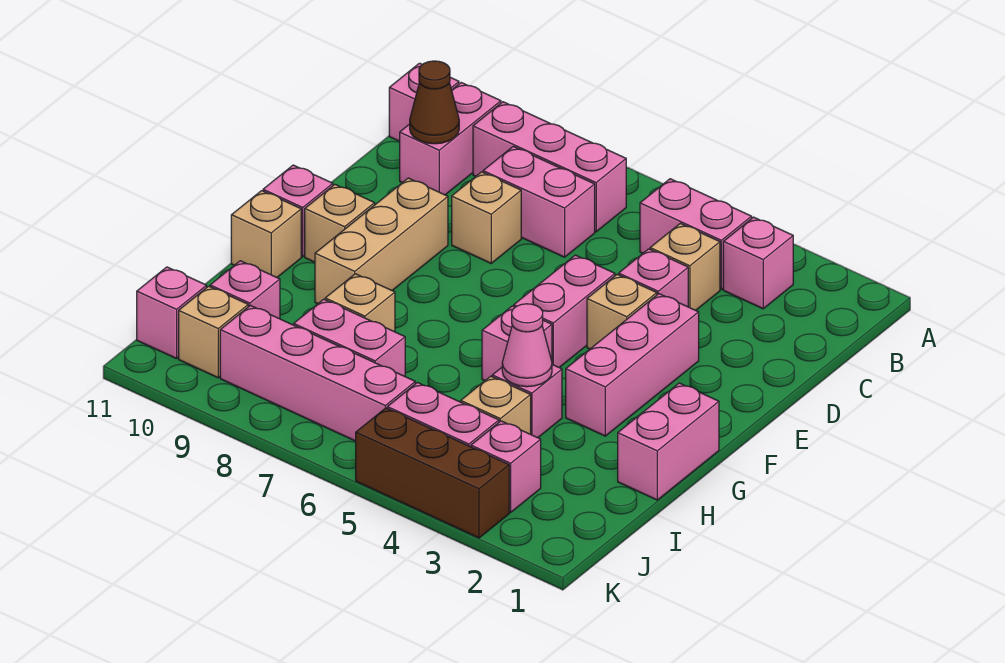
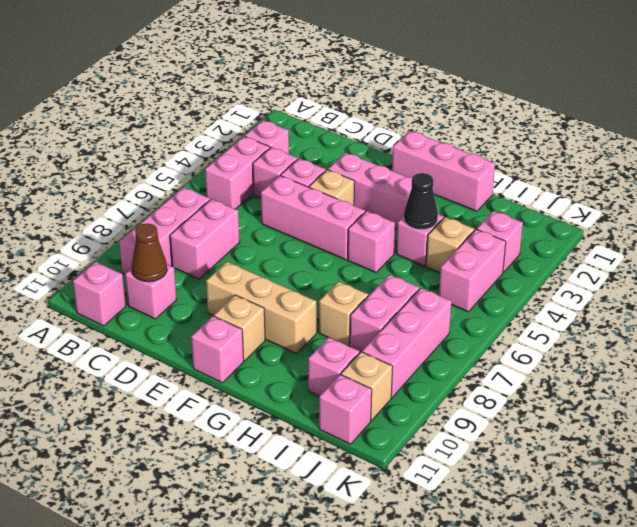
pink 1x2 brick [400,83,501,195] -> pink 1x1 brick [125,264,177,319]
tan 1x1 brick [650,223,720,310] -> pink 1x1 brick [253,147,298,198]
tan 1x1 brick [452,172,521,263] -> none
pink 1x2 brick [514,255,615,368] -> pink 1x3 brick [261,176,365,260]
pink 1x2 brick [618,383,719,500] -> pink 1x3 brick [392,131,495,211]
tan 1x1 brick [231,191,301,277] -> none
pink 1x1 cone [502,304,552,387] -> black 1x1 cone [404,173,438,230]
pink 1x4 brick [220,306,415,441] -> pink 1x3 brick [362,288,452,397]
brown 1x3 brick [356,408,509,538] -> none

